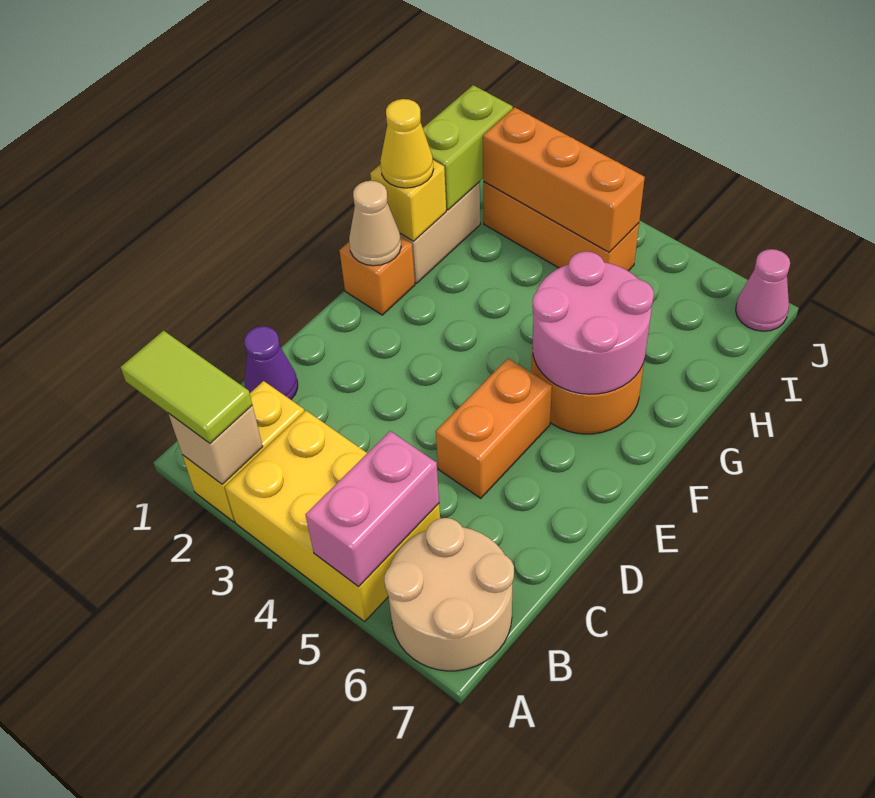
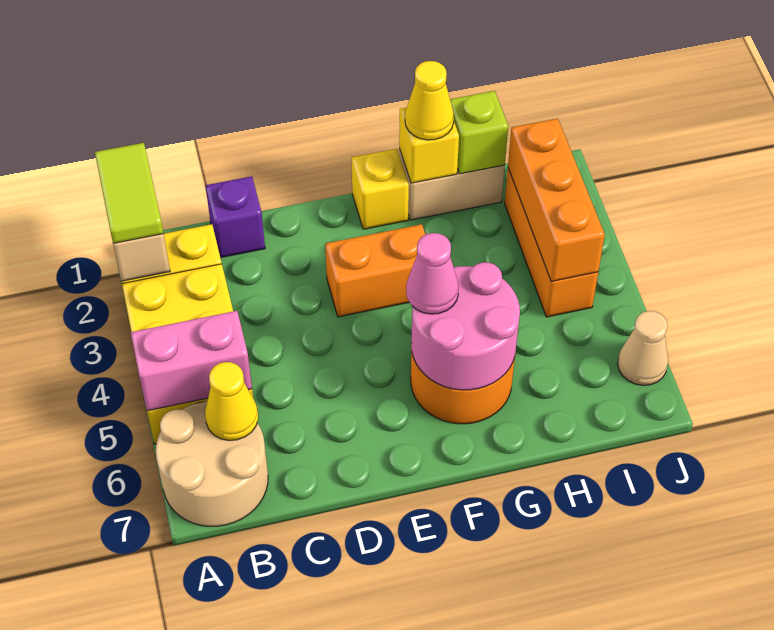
none -> yellow 1x1 cone [205,362,258,440]
purple 1x1 cone [244,326,298,400] -> purple 1x1 brick [205,176,265,258]
orange 1x2 brick [436,359,552,498] -> orange 1x2 brick moved to [325,224,425,317]
orange 1x1 brick [339,236,415,315] -> yellow 1x1 brick [352,149,409,229]
tan 1x1 cone [349,181,401,266] -> tan 1x1 cone moved to [618,311,668,385]
lime 1x2 brick [423,85,513,210] -> lime 1x1 brick [450,91,508,174]
pink 1x1 cone [736,249,790,331] -> pink 1x1 cone moved to [406,233,459,314]

